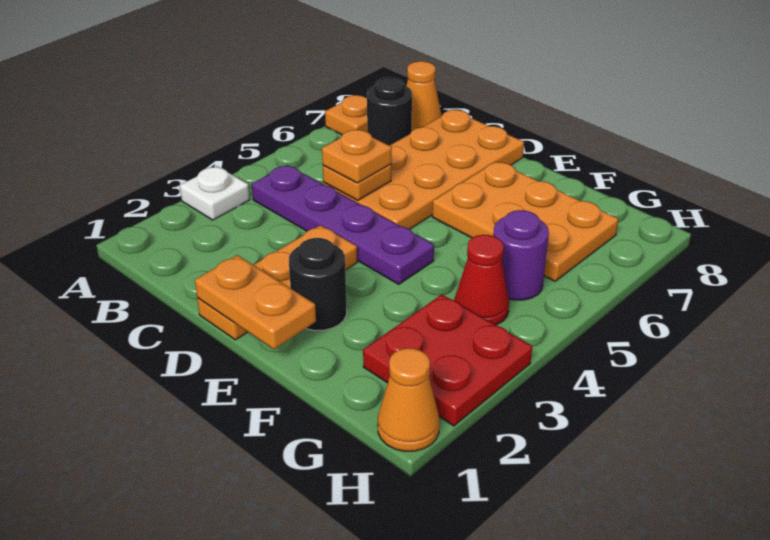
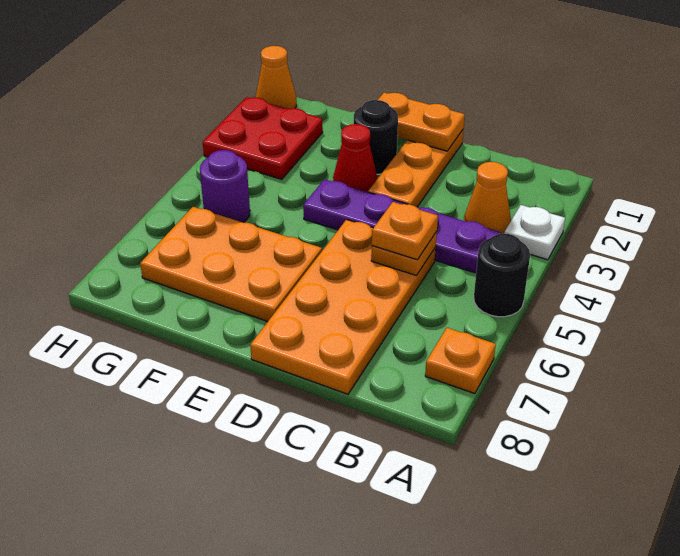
black 1x1 round brick [367,77,412,146] -> black 1x1 round brick moved to [474,233,530,317]
orange 1x1 cone [406,61,442,131] -> orange 1x1 cone moved to [464,162,511,234]
red 1x1 cone [454,235,509,325] -> red 1x1 cone moved to [333,124,377,192]

